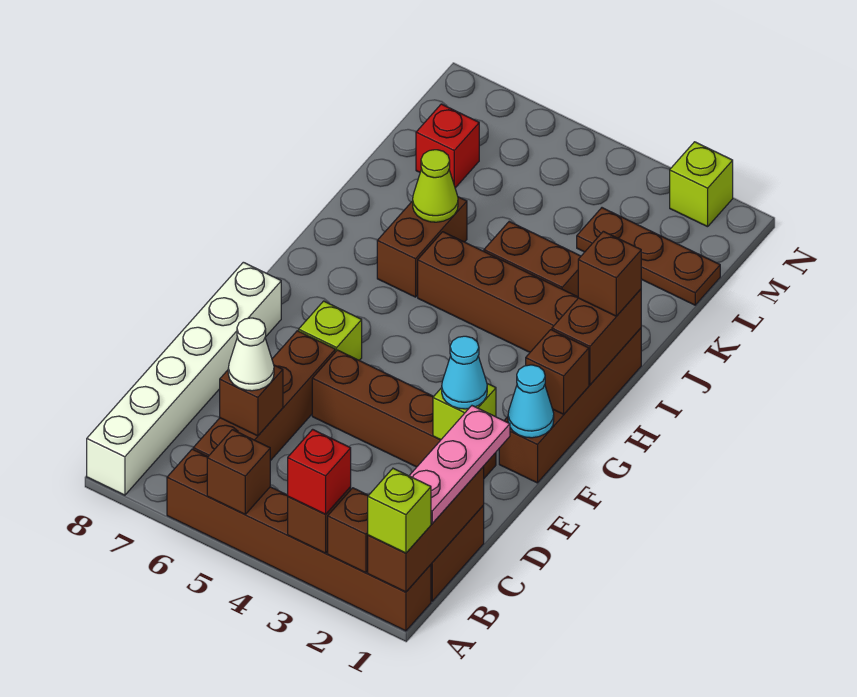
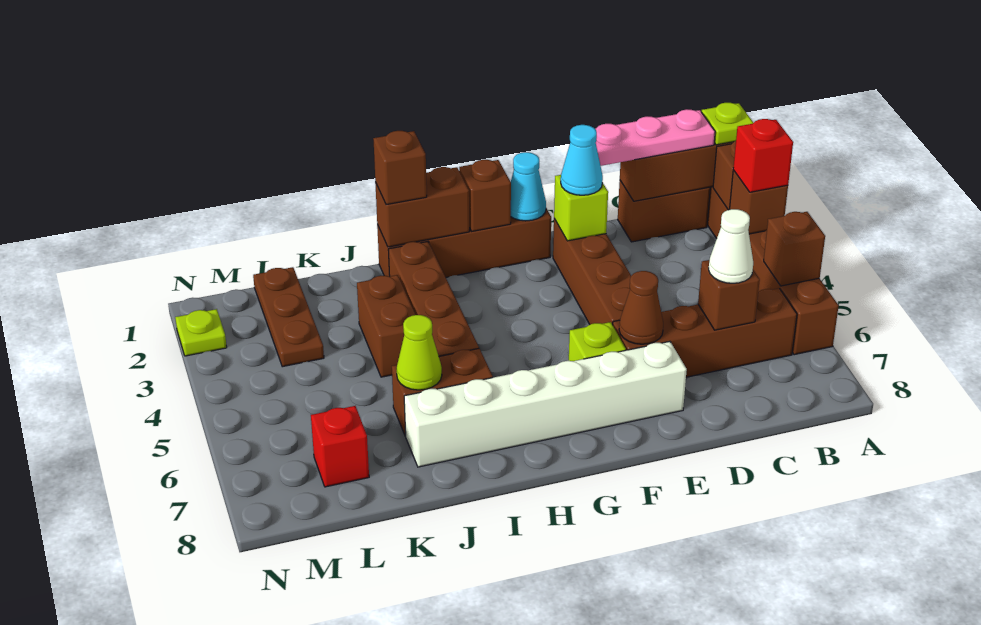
lime 1x1 brick [368,468,431,553] -> lime 1x1 plate [702,103,753,145]
white 1x6 brick [87,262,281,495] -> white 1x6 brick moved to [404,341,687,467]
none -> brown 1x1 cone [619,271,663,344]
lime 1x1 brick [670,142,733,227] -> lime 1x1 plate [175,309,227,356]

